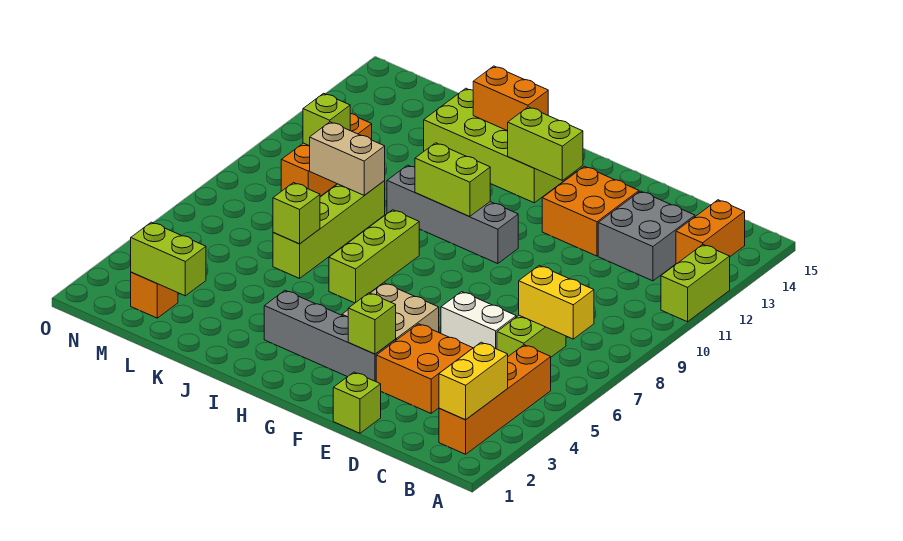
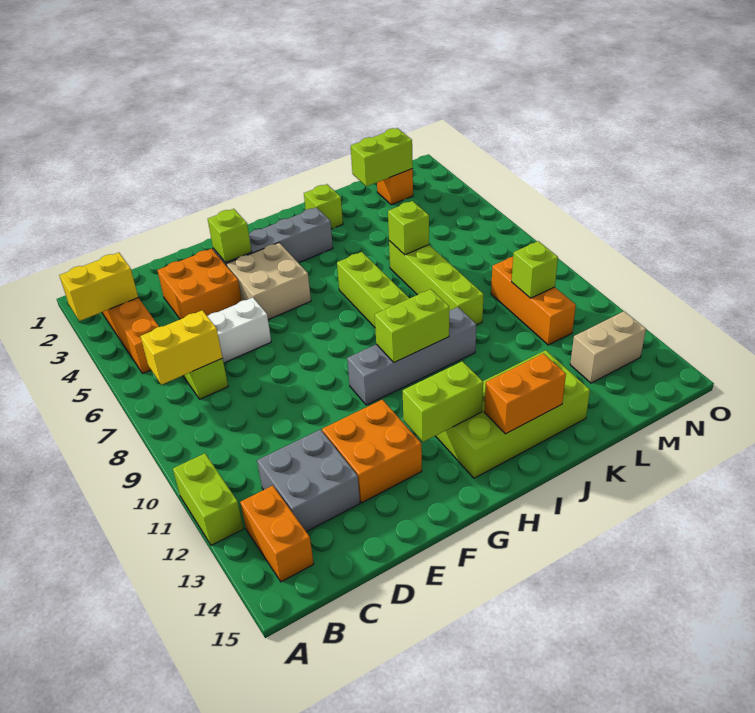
yellow 1x2 brick [439,342,508,420] -> yellow 1x2 brick turned to [59,253,138,321]
lime 1x1 brick [333,372,381,433] -> lime 1x1 brick moved to [304,184,343,229]
tan 1x2 brick [310,122,385,195] -> tan 1x2 brick moved to [570,311,646,383]

